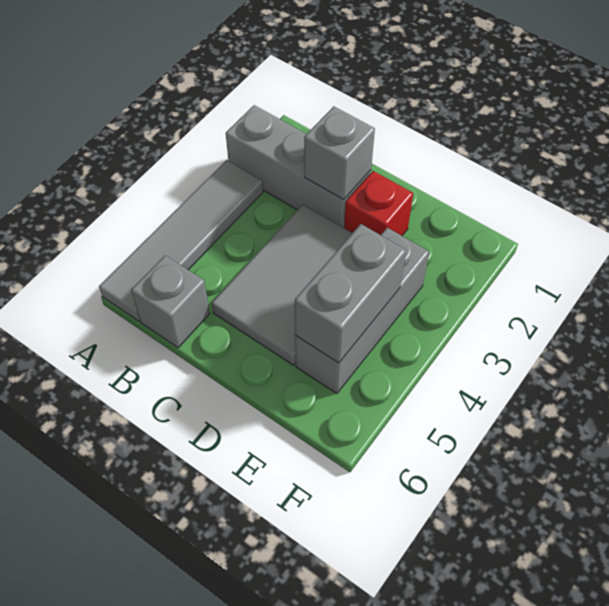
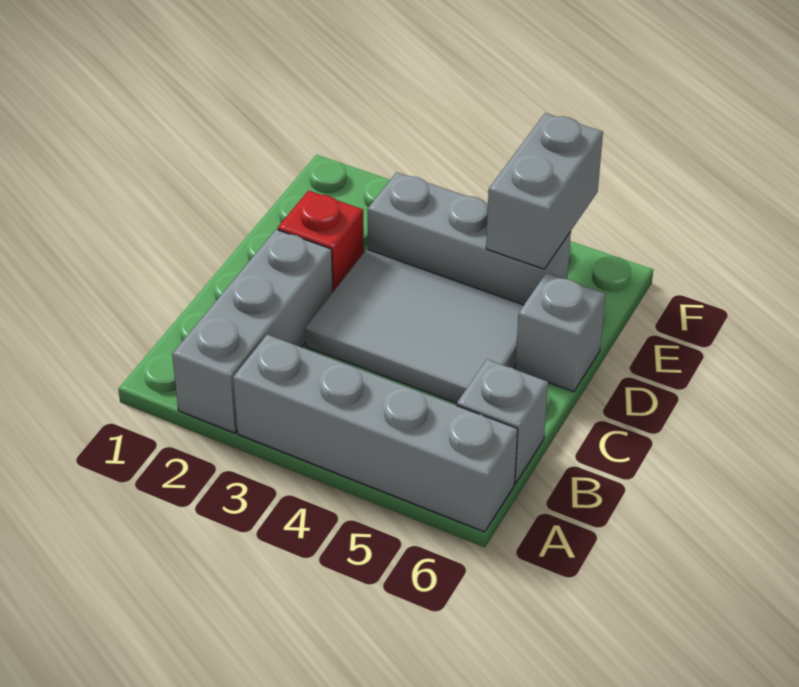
grey 1x4 tile [99,160,263,321] -> grey 1x4 brick [233,335,518,532]
grey 1x1 brick [304,106,375,199] -> grey 1x1 brick moved to [515,273,605,392]
grey 1x2 brick [295,224,406,363] -> grey 1x2 brick turned to [486,113,603,269]

